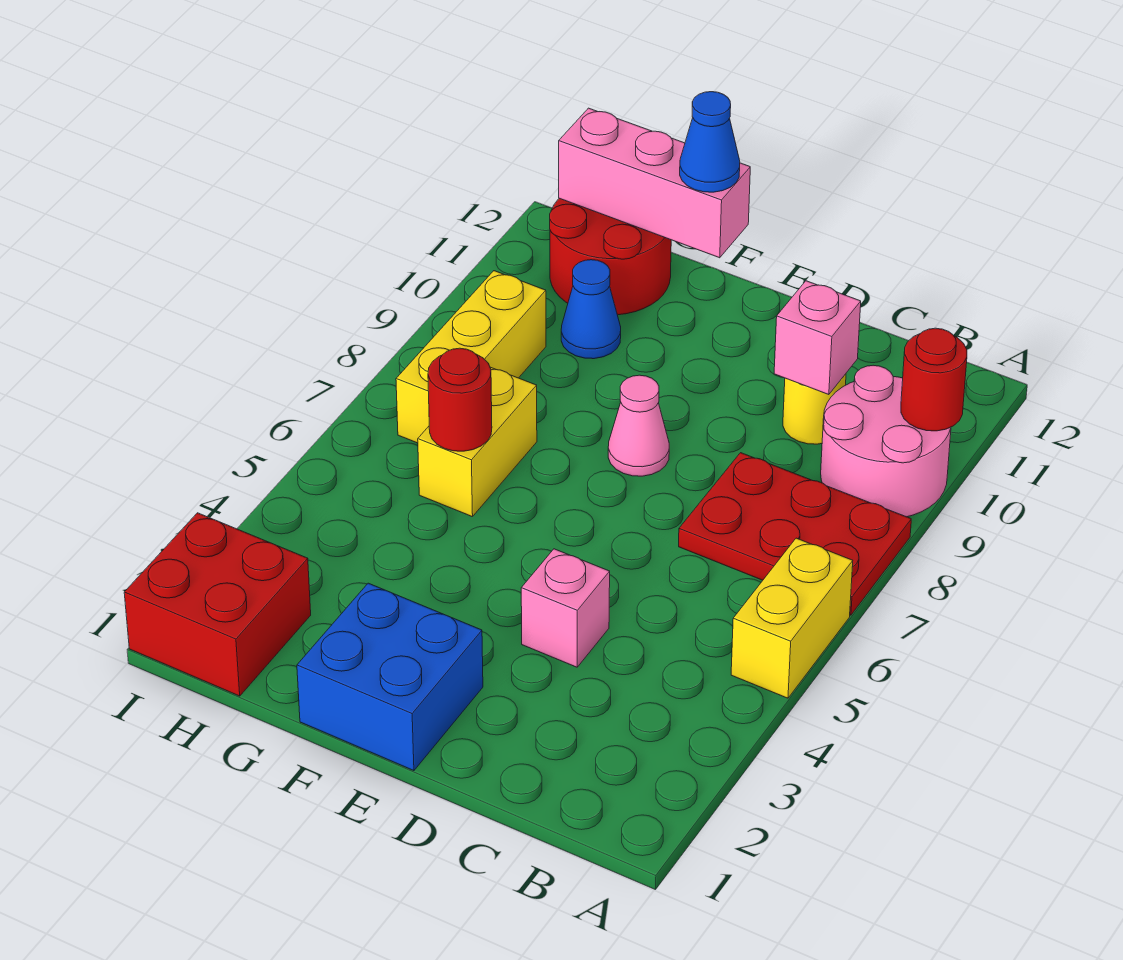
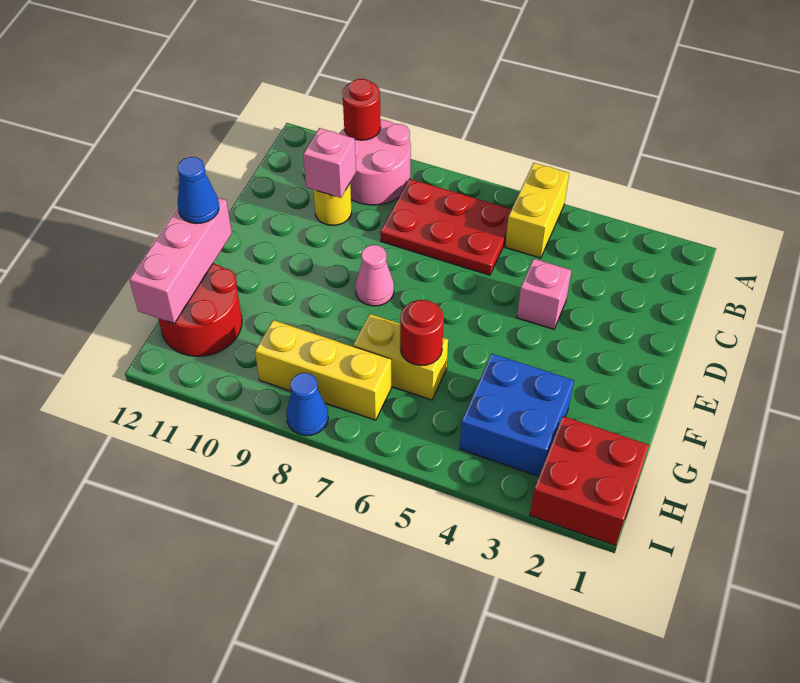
yellow 1x2 brick [731,538,853,698] -> yellow 1x2 brick turned to [505,163,569,258]
red 2x3 plate [679,453,911,615] -> red 2x3 plate turned to [380,179,512,275]
blue 2x2 brick [297,583,483,771] -> blue 2x2 brick moved to [460,354,574,476]
blue 1x1 cone [561,260,621,359] -> blue 1x1 cone moved to [286,373,328,436]

